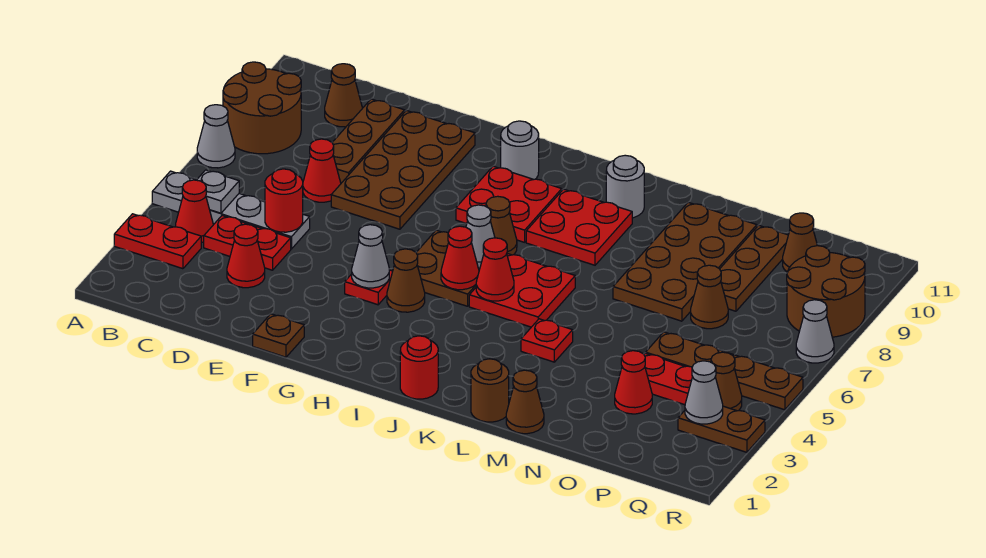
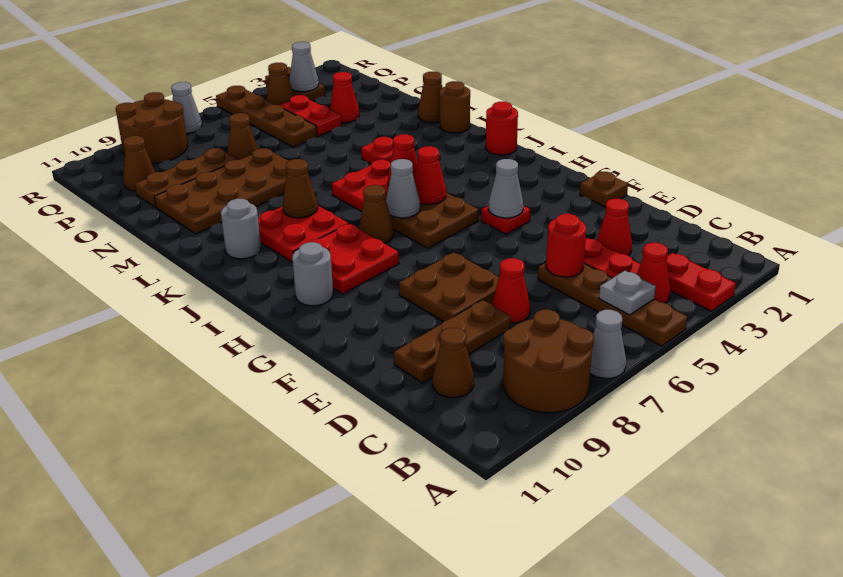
grey 1x4 plate [152,171,310,249] -> brown 1x4 plate [538,263,687,346]
brown 2x4 plate [331,110,475,229] -> brown 2x2 plate [399,253,499,322]
brown 1x1 cone [387,249,425,312] -> brown 1x1 cone moved to [283,159,318,218]

